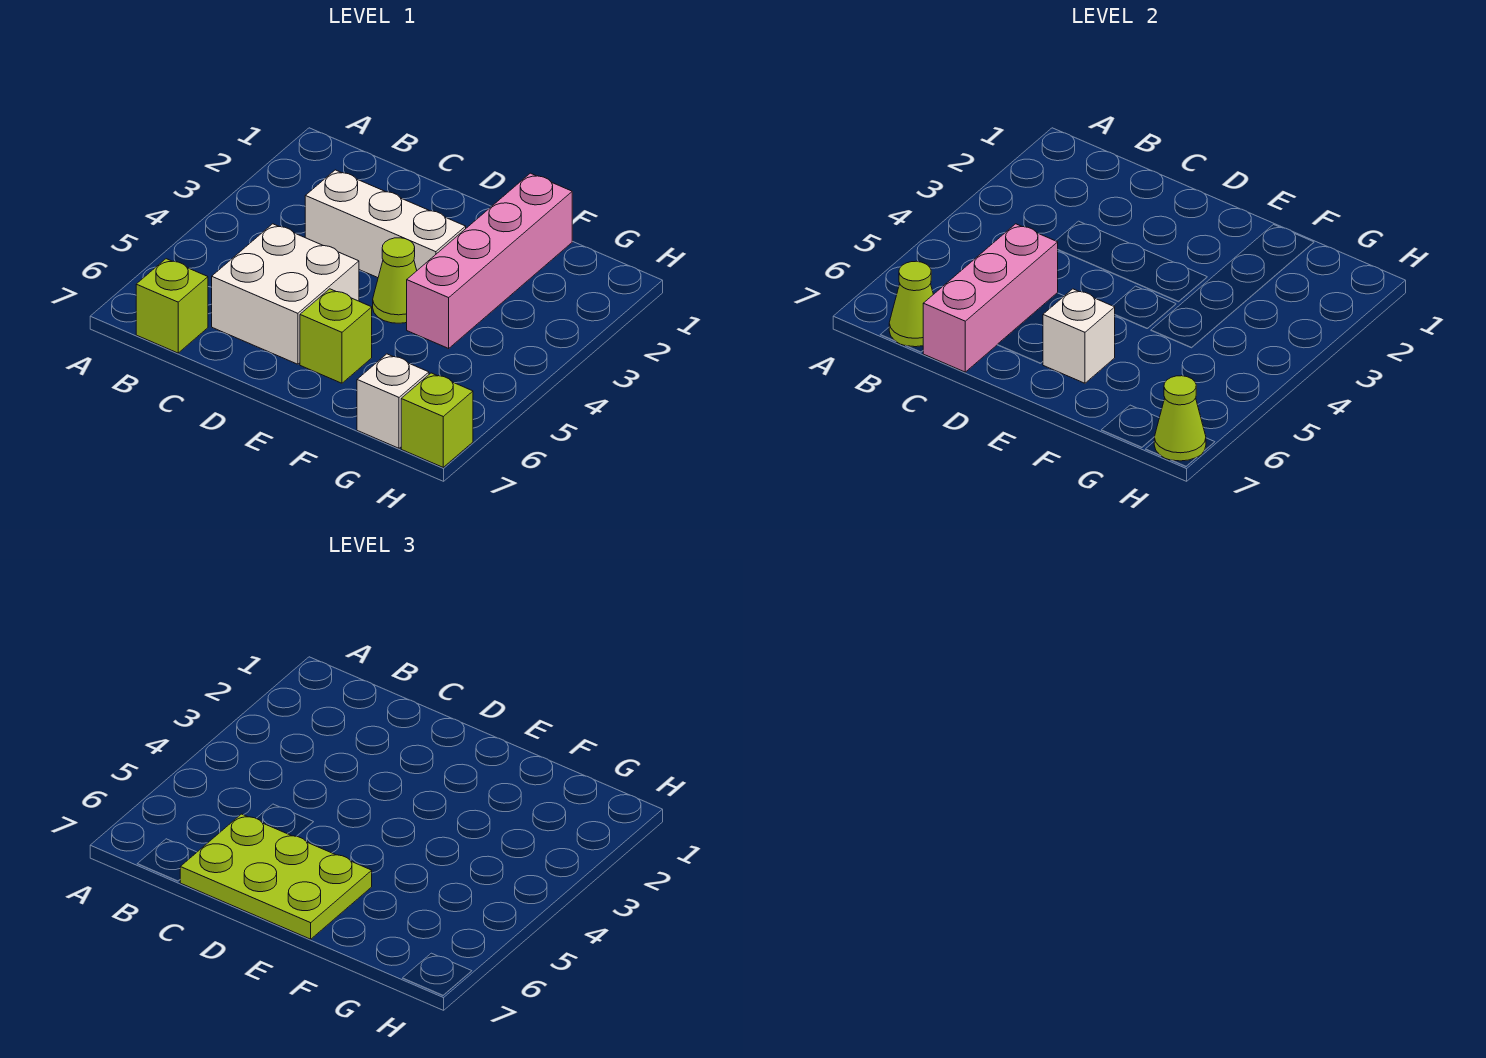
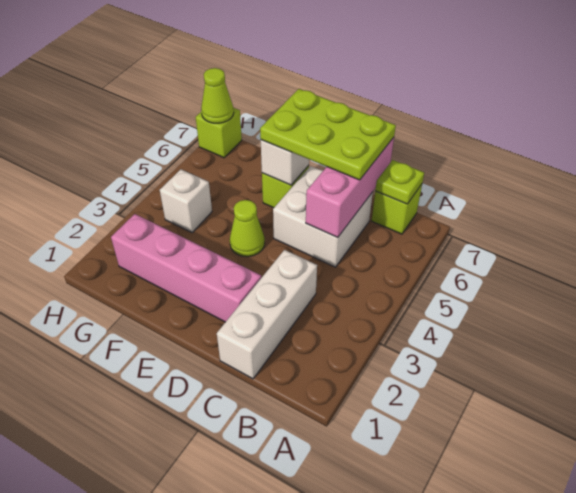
lime 1x1 cone [889,261,933,347] -> lime 1x1 plate [375,160,424,204]
white 1x3 brick [305,170,466,278] -> white 1x3 brick turned to [217,250,317,379]
pink 1x4 brick [407,173,572,348] -> pink 1x4 brick turned to [111,214,261,322]
white 1x1 brick [357,354,429,448] -> white 1x1 brick moved to [160,169,212,232]

